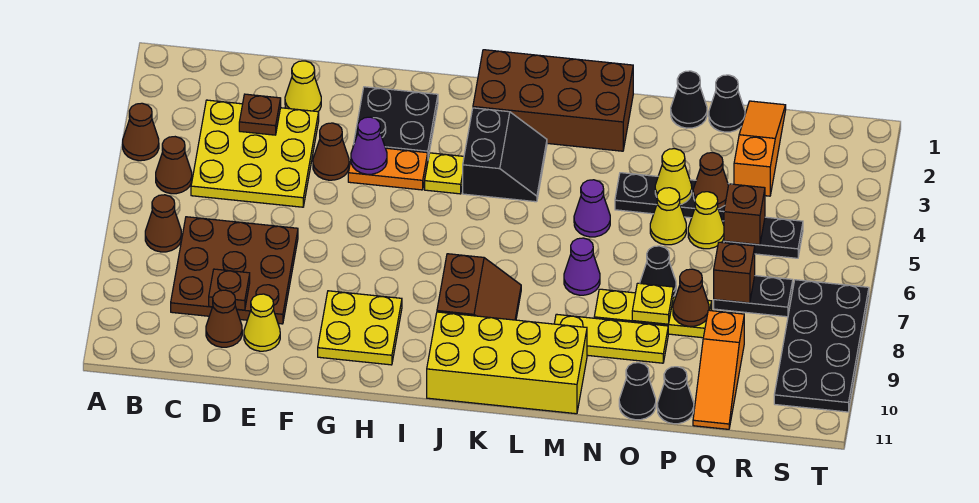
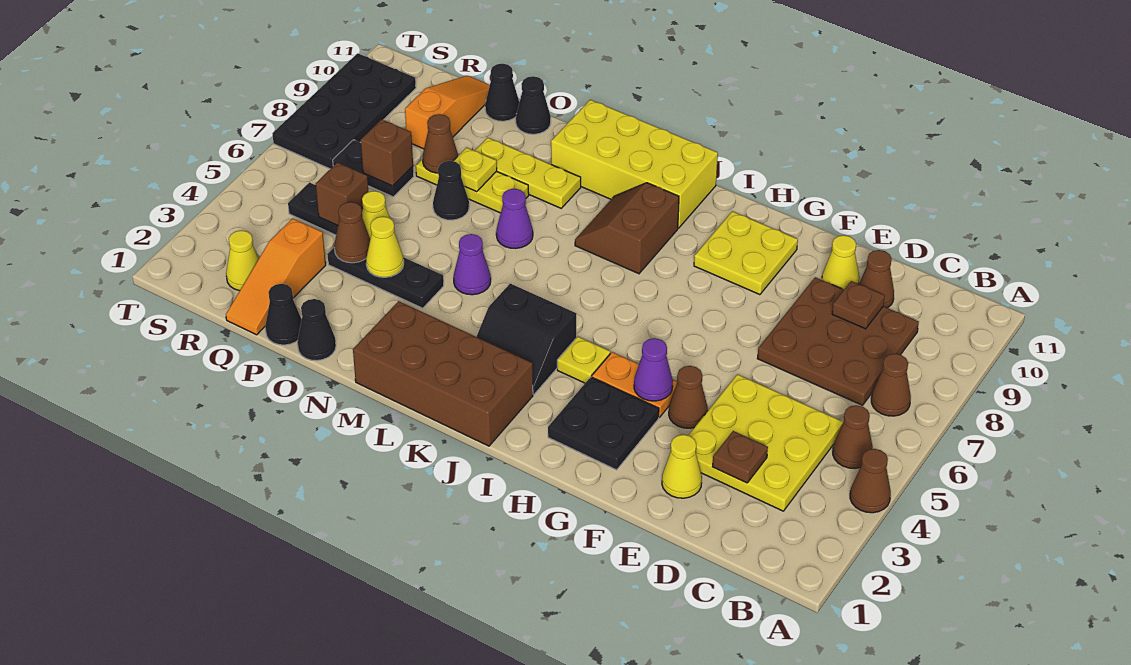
black 2x2 slope [463,108,547,202] -> black 2x2 slope turned to [476,284,576,395]
yellow 1x1 cone [650,188,686,245] -> yellow 1x1 cone moved to [226,230,259,291]

